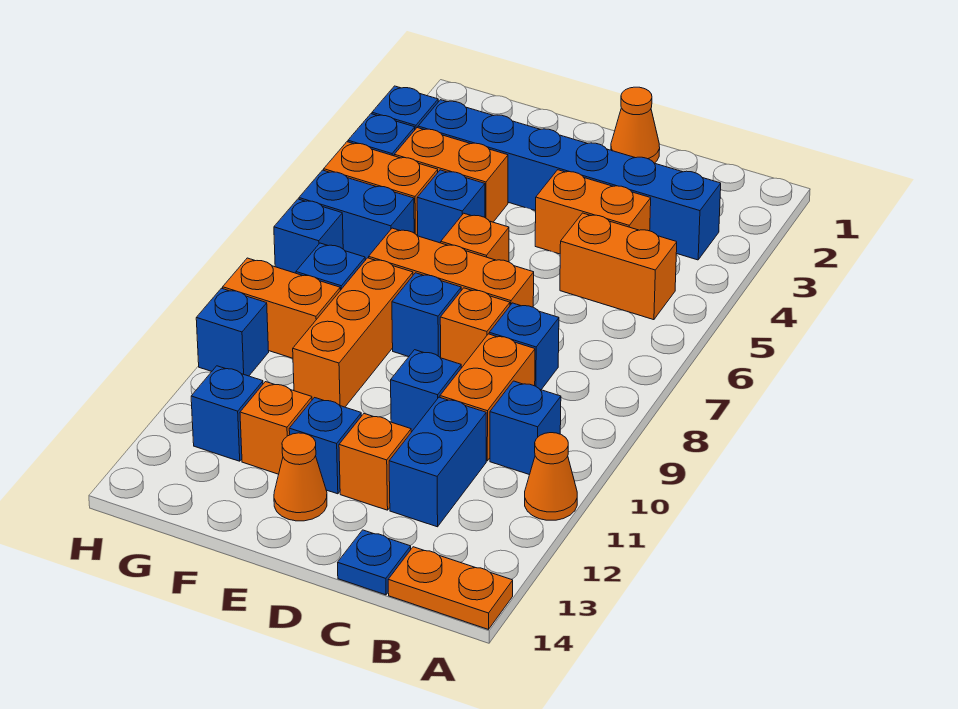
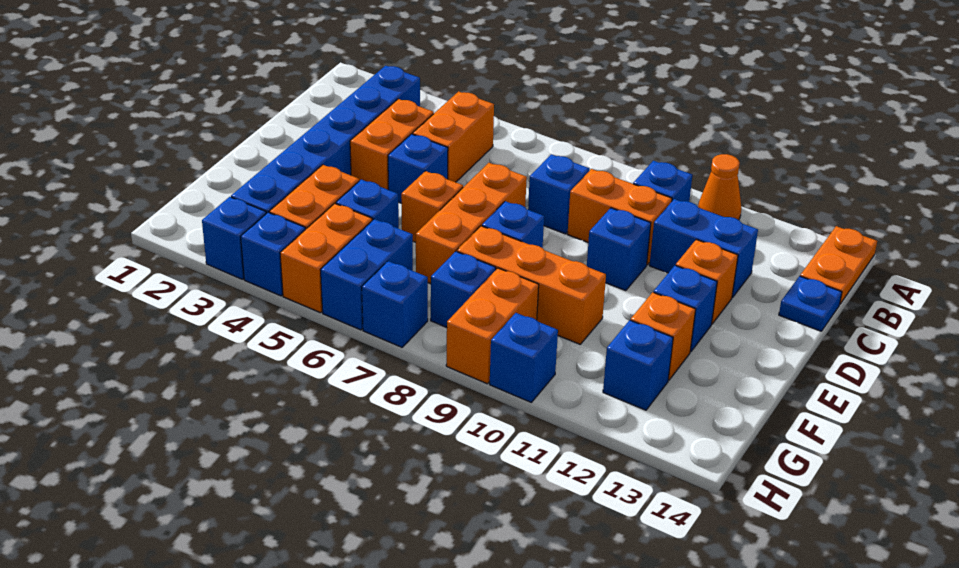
orange 1x1 cone [611,87,660,163] -> none
none -> blue 1x1 brick [388,134,448,203]
orange 1x1 brick [440,288,510,368] -> none
orange 1x1 cone [274,433,327,521] -> none

